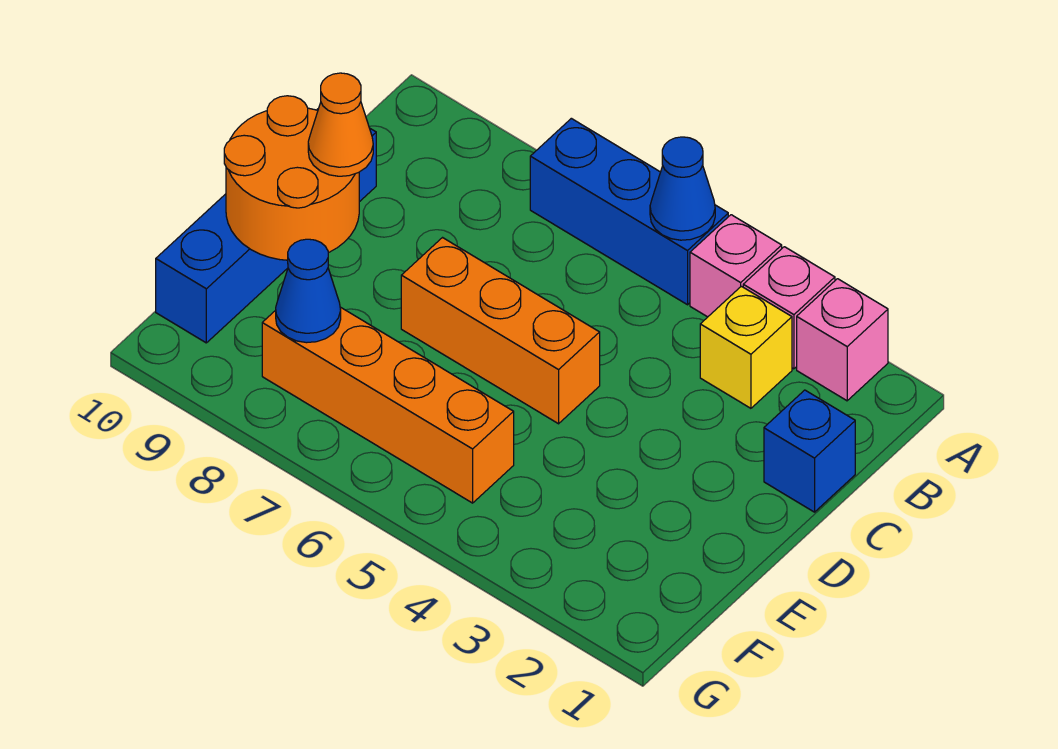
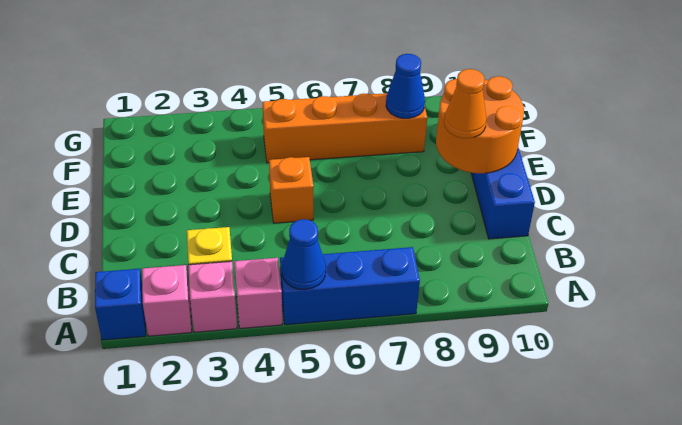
blue 1x1 brick [764,390,855,512] -> blue 1x1 brick moved to [95,269,146,340]
orange 1x3 brick [401,238,600,424] -> orange 1x1 brick [269,157,314,223]

